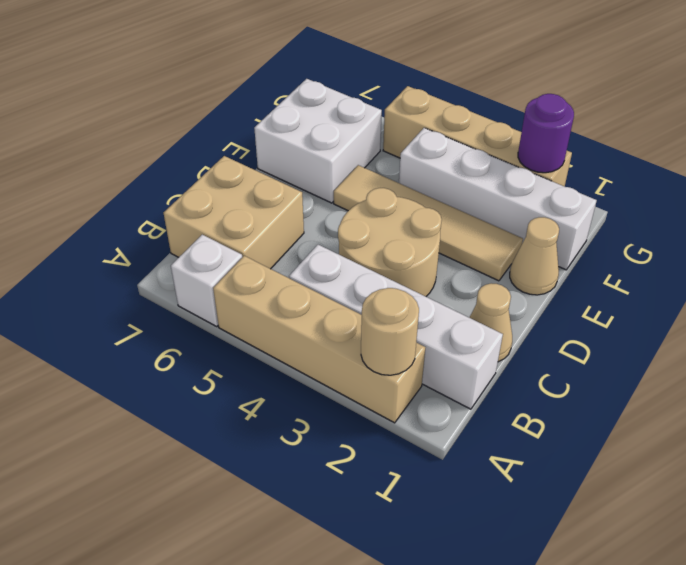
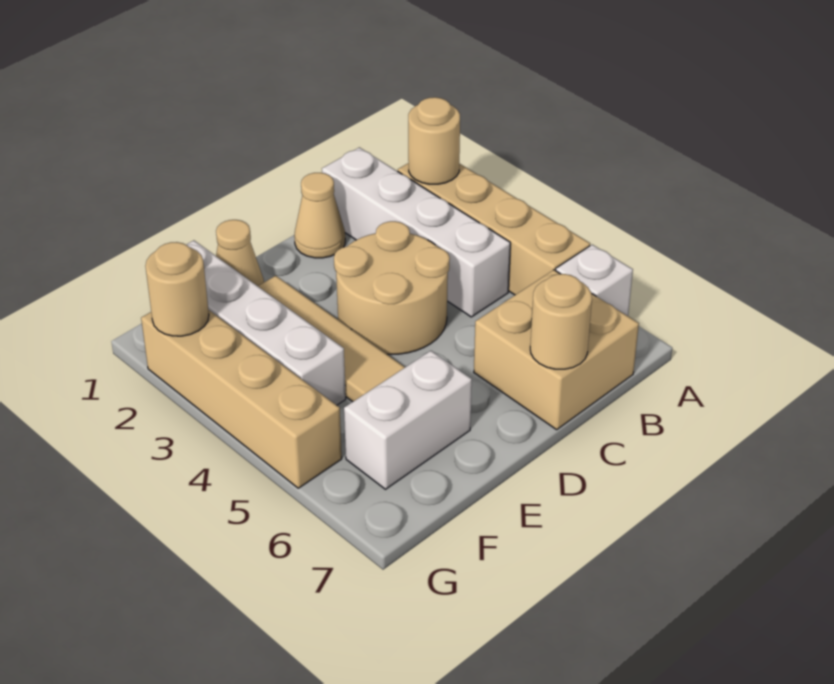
none -> tan 1x1 round brick [530,274,592,369]
white 2x2 brick [254,79,382,203] -> white 1x2 brick [344,351,472,489]
purple 1x1 round brick [518,94,574,173] -> tan 1x1 round brick [145,242,209,336]

